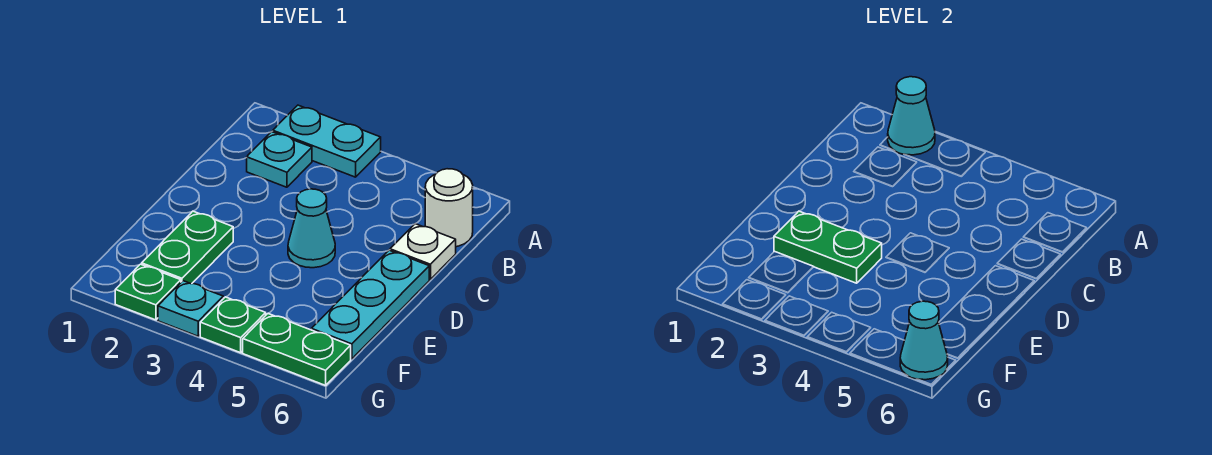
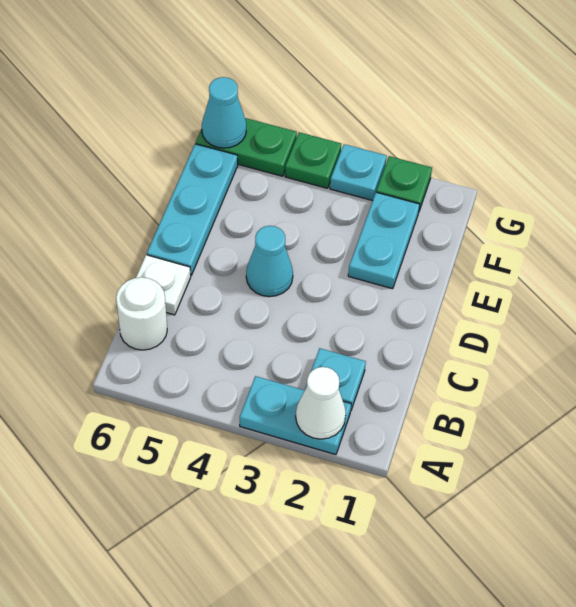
cyan 1x1 cone [888,77,935,155] -> white 1x1 cone [296,367,346,439]
green 1x2 plate [142,211,233,284] -> cyan 1x2 plate [348,192,420,289]
green 1x2 plate [774,211,882,283] -> none

